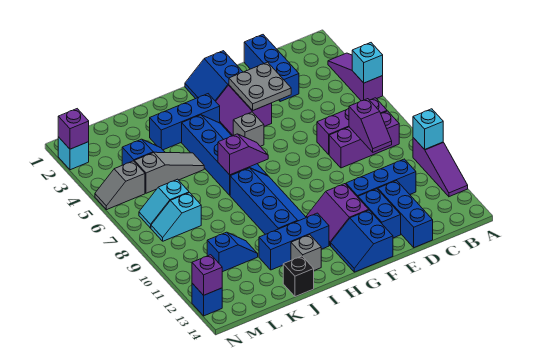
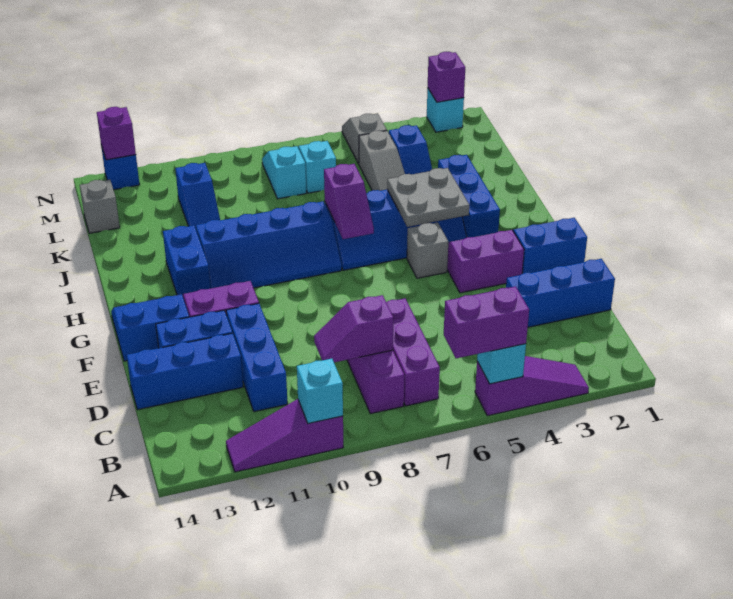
none -> purple 1x2 brick [444,286,529,358]
grey 2x2 plate [229,62,291,110] -> grey 2x2 plate moved to [387,168,469,227]
blue 1x3 brick [259,213,329,270] -> blue 1x2 brick [163,225,211,295]
grey 1x1 brick [291,235,321,270] -> grey 1x1 brick moved to [80,180,120,233]
black 1x1 brick [283,256,314,297] -> none

